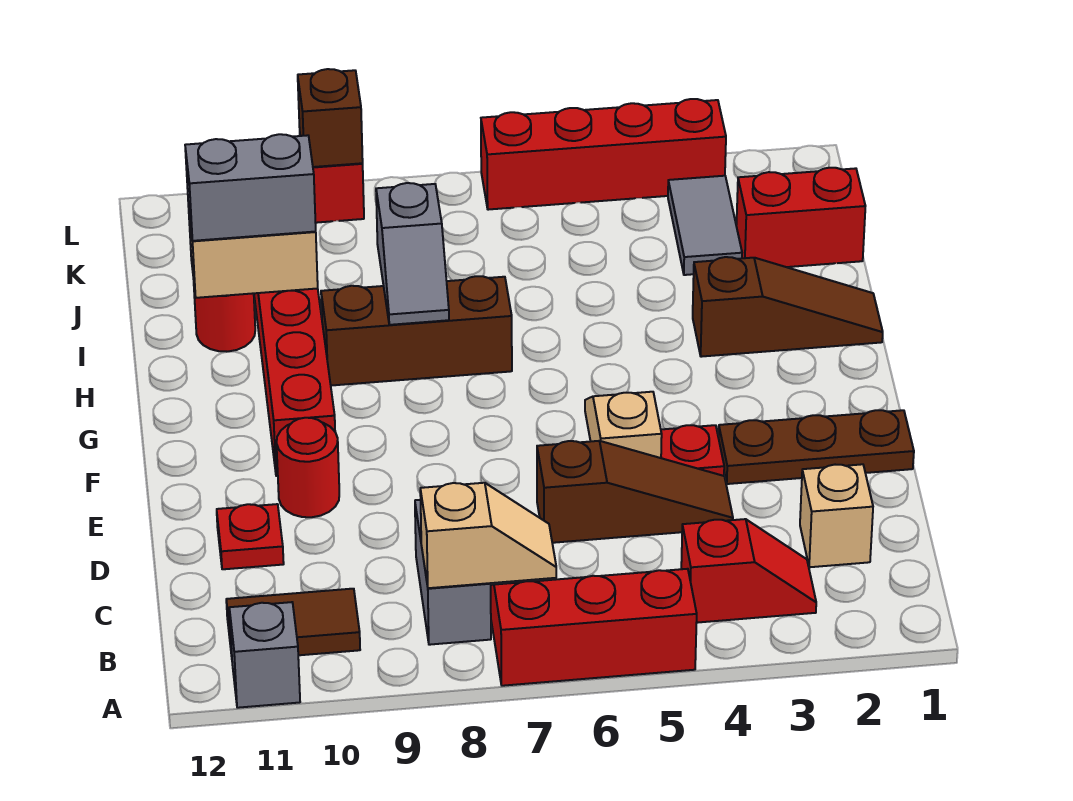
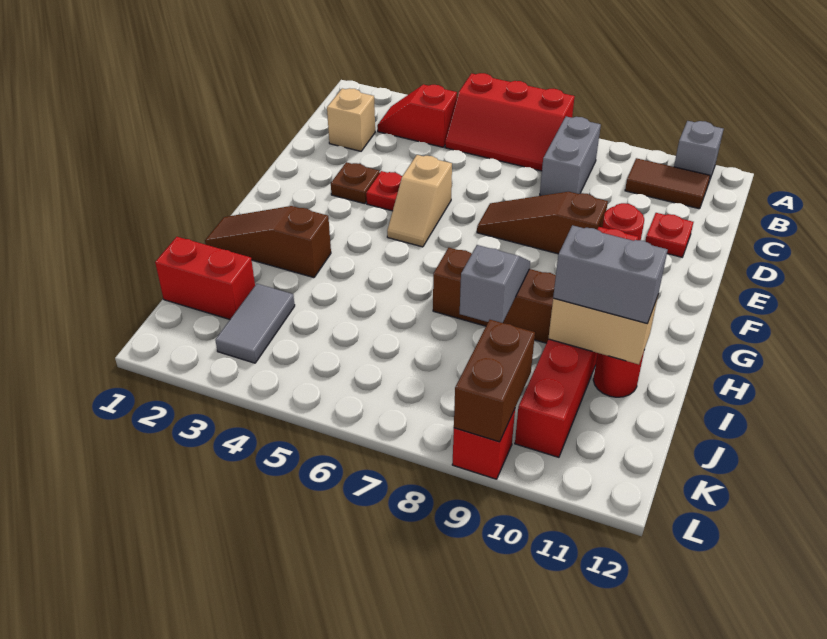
tan 1x2 slope [420,483,556,588] -> none
brown 1x3 slope [537,441,733,543] -> brown 1x3 slope moved to [477,192,608,254]
brown 1x3 plate [718,410,914,484] -> brown 1x1 plate [331,162,380,204]
red 1x4 brick [481,99,726,210] -> none
brown 1x1 brick [298,69,363,167] -> brown 1x2 brick [454,320,535,442]

